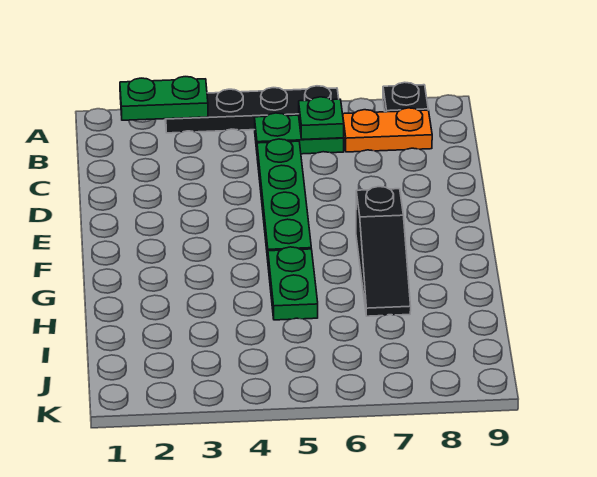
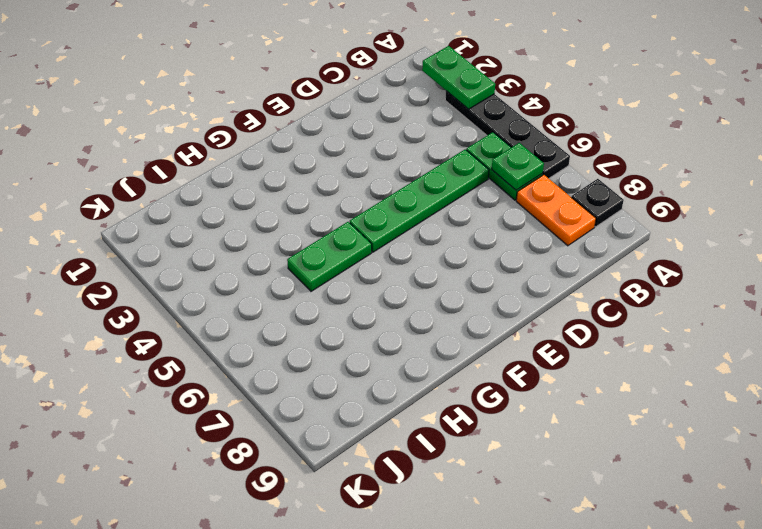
black 1x3 slope [356,187,411,316] -> none

